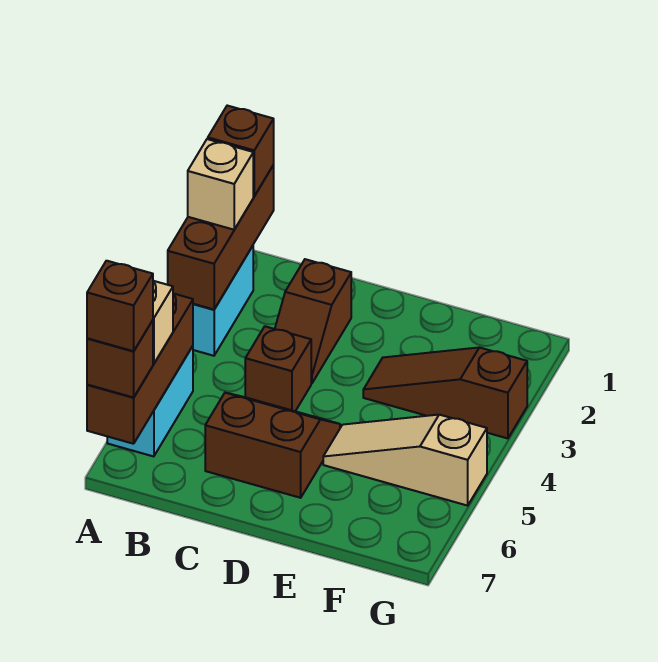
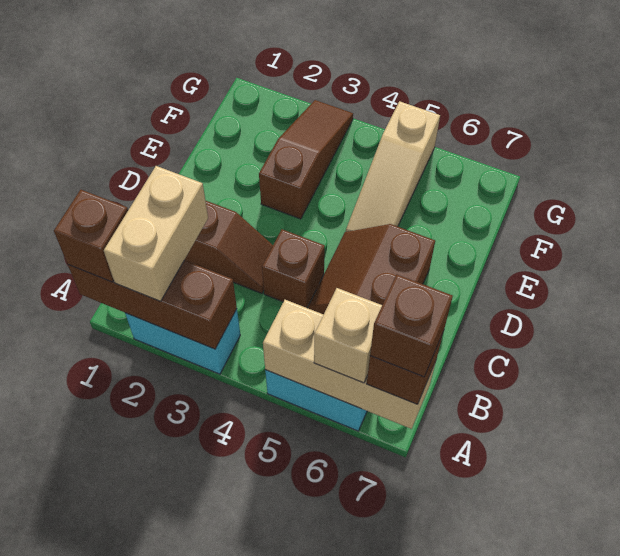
tan 1x1 brick [188,139,253,230] -> tan 1x2 brick [104,166,208,301]
brown 1x3 brick [87,294,193,444] -> tan 1x3 brick [263,300,436,429]
brown 1x3 slope [363,347,527,438] -> brown 1x3 slope turned to [259,100,353,219]

